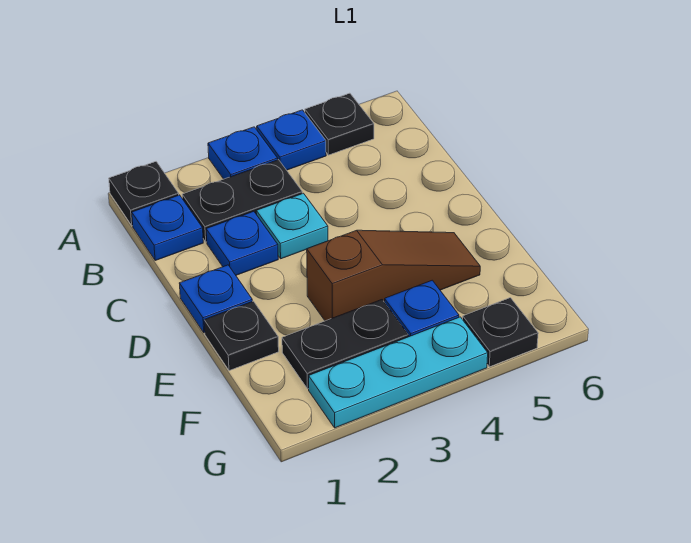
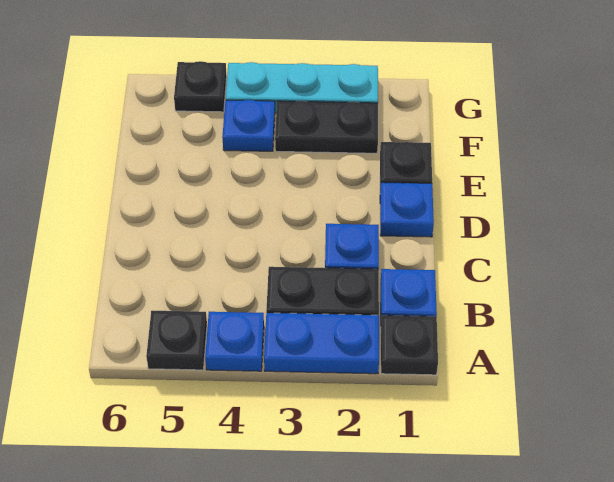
blue 1x1 plate [208,127,278,179] -> blue 1x2 plate [264,313,379,374]
cyan 1x1 plate [256,193,328,259] -> none
brown 1x3 slope [307,230,480,321] -> none

